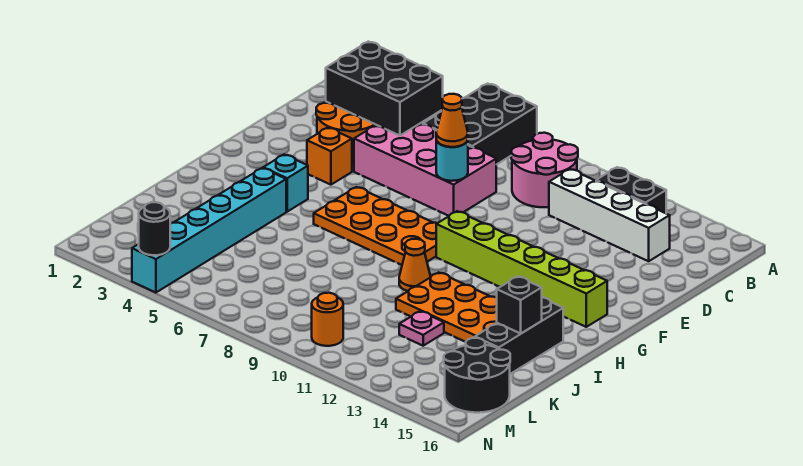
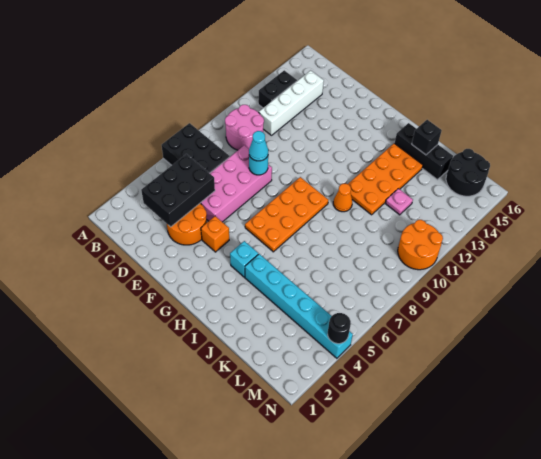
orange 1x1 cone [436,94,468,147] -> cyan 1x1 cone [249,131,268,161]
lime 1x6 brick [436,211,607,327] -> none
orange 1x1 round brick [312,293,343,346] -> orange 2x2 round brick [398,220,443,270]

